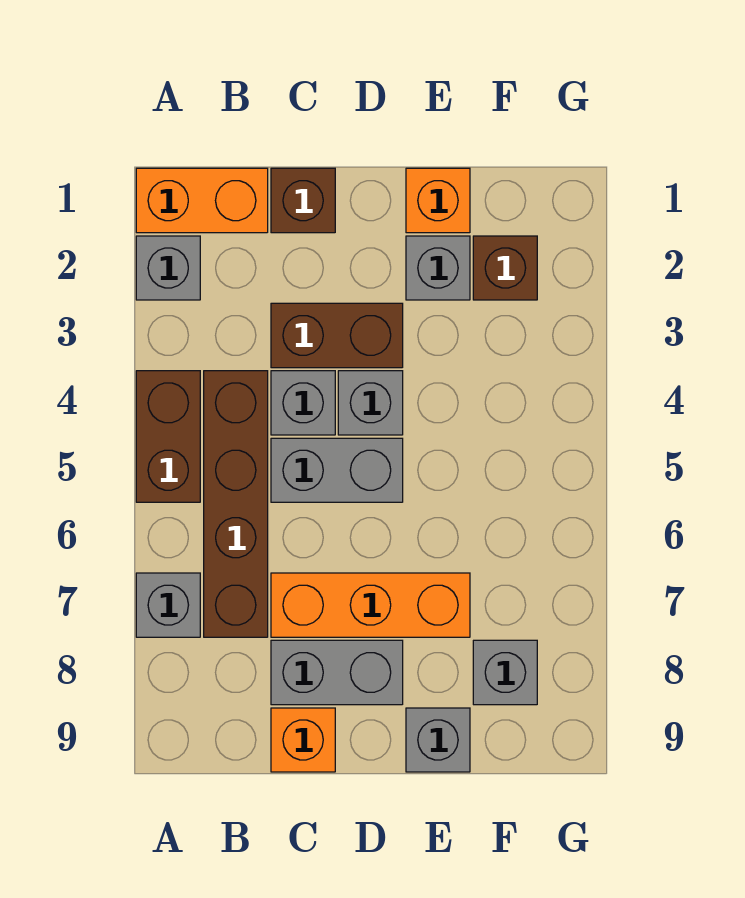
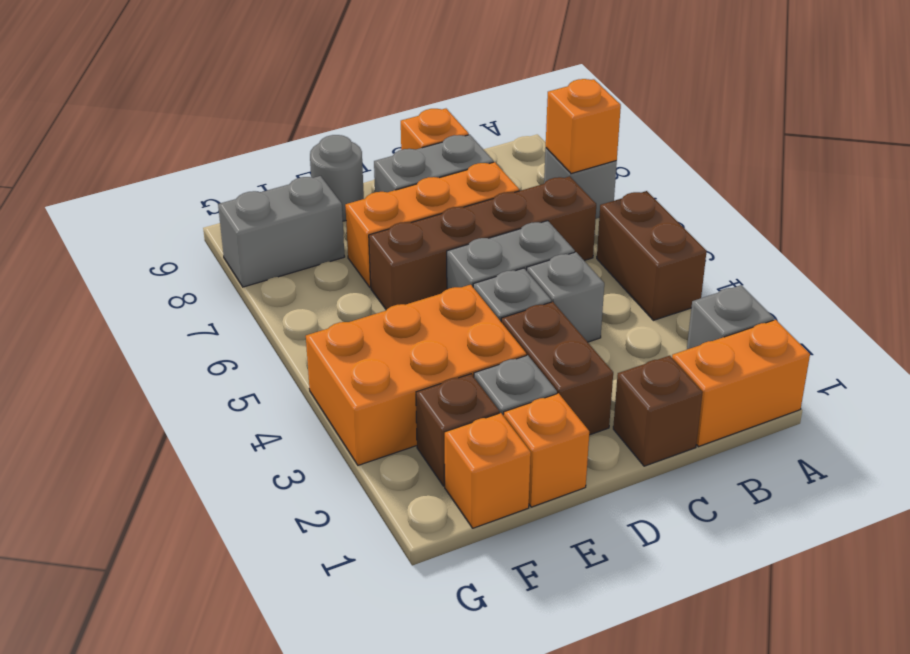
none -> orange 1x1 brick [546,79,621,174]
brown 1x4 brick [204,371,268,637] -> brown 1x4 brick turned to [369,176,596,310]
brown 1x2 brick [271,303,403,368] -> brown 1x2 brick turned to [501,302,613,435]
none -> orange 2x3 brick [306,285,526,465]
grey 1x1 brick [406,708,470,772] -> grey 1x1 round brick [310,135,364,221]
none -> orange 1x1 brick [445,413,531,528]
grey 1x1 brick [473,640,537,705] -> grey 1x2 brick [218,176,345,287]

